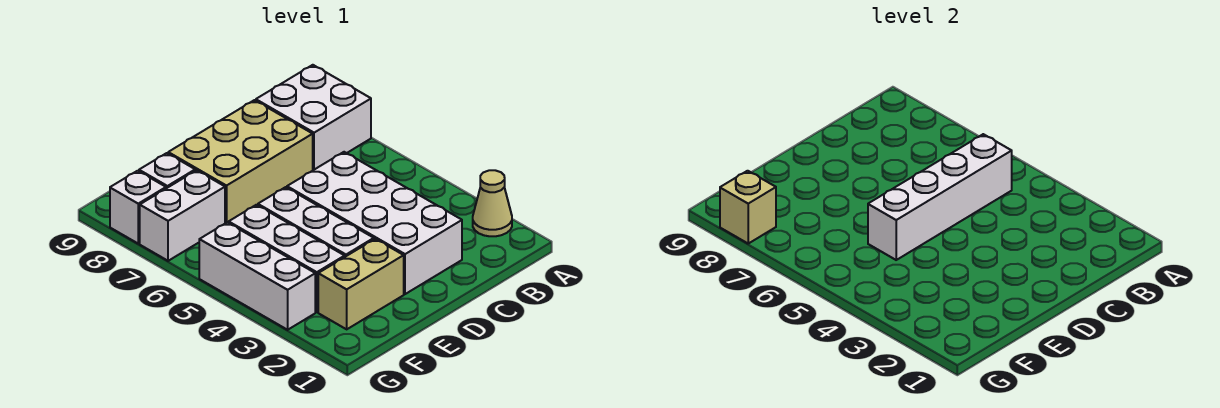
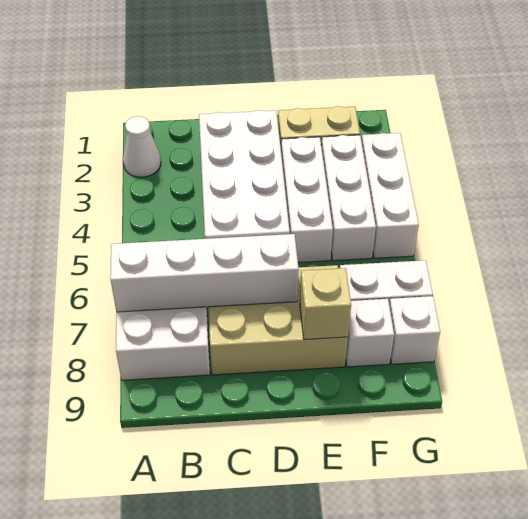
tan 1x1 cone [473,170,512,236] -> white 1x1 cone [123,116,161,177]
white 1x4 brick [868,134,1012,260] -> white 1x4 brick moved to [110,234,299,312]
tan 1x1 brick [720,171,776,243] -> tan 1x1 brick moved to [300,268,351,340]

